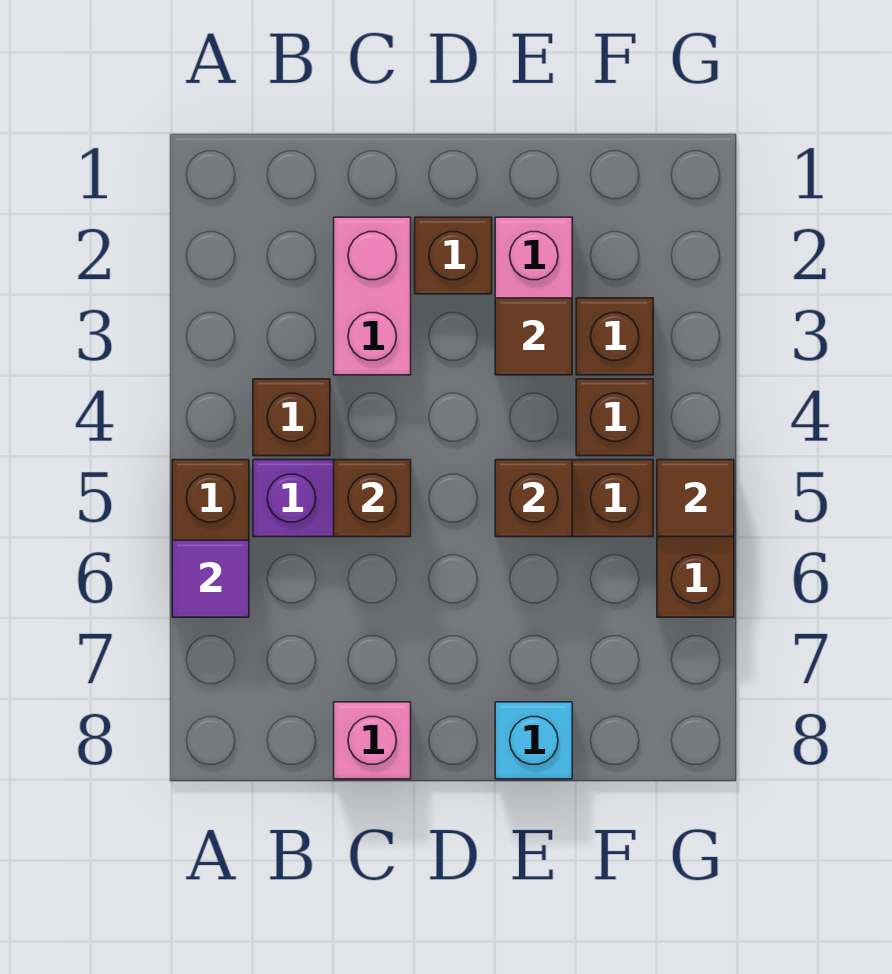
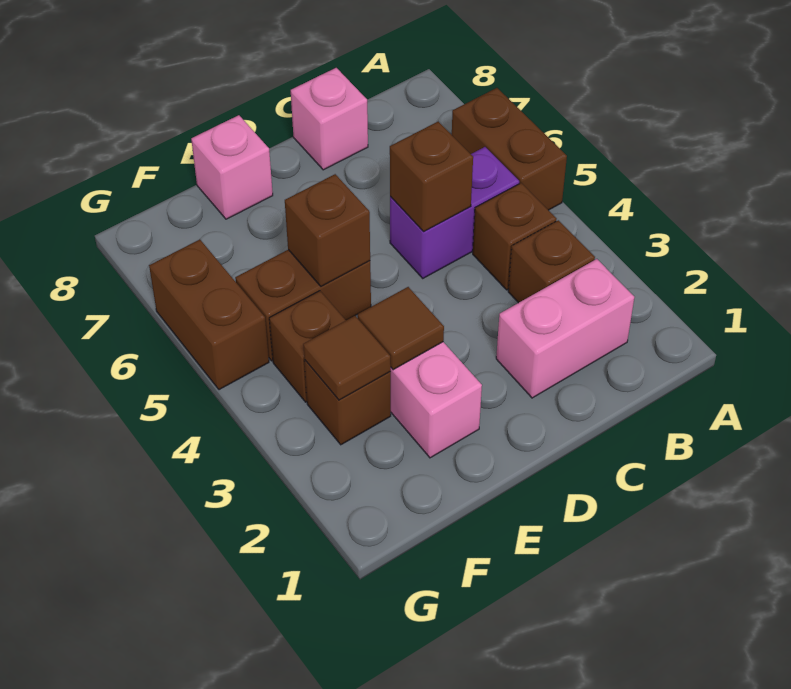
purple 1x1 tile [172,540,249,617] -> none
pink 1x2 brick [334,217,411,375] -> pink 1x2 brick turned to [496,259,634,398]
brown 1x1 brick [415,217,492,294] -> brown 1x1 brick moved to [508,220,595,303]
cyan 1x1 brick [495,702,572,779] -> pink 1x1 brick [191,115,273,219]
brown 1x1 tile [657,460,734,537] -> brown 1x1 tile moved to [303,316,391,400]

